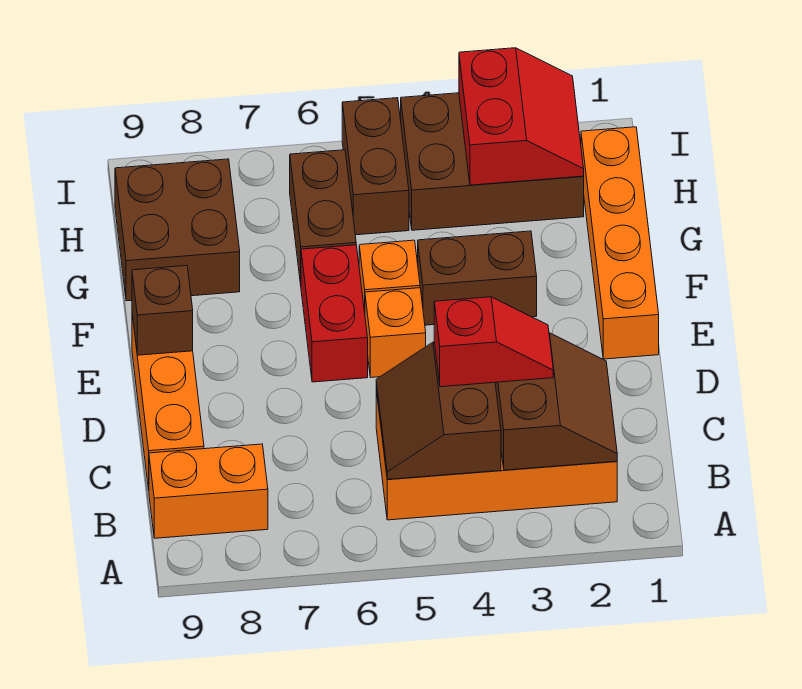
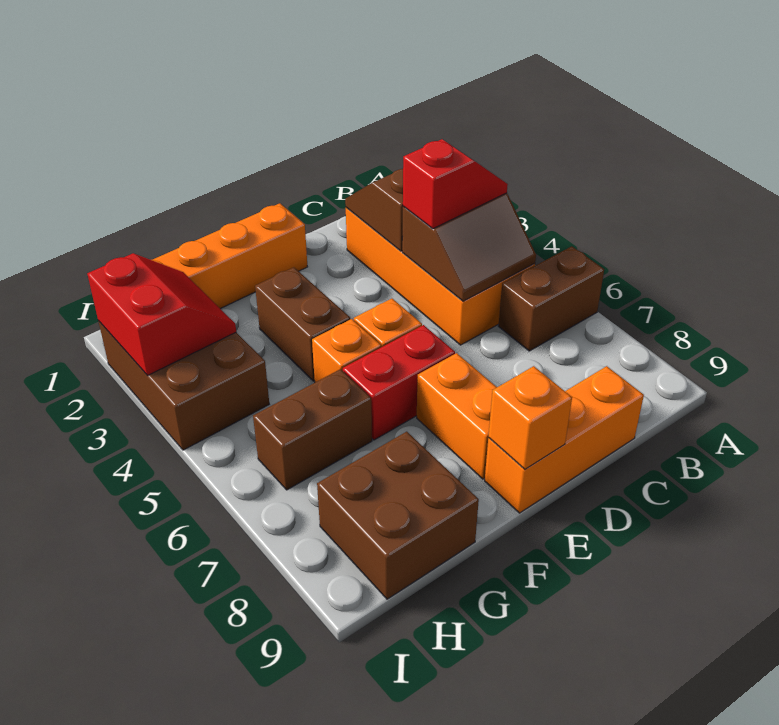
orange 1x2 brick [149,444,268,538] -> orange 1x2 brick moved to [417,353,497,479]
red 1x2 slope [434,297,553,387] -> red 1x2 slope turned to [403,139,508,229]
brown 1x1 brick [132,266,193,355] -> orange 1x1 brick [488,366,572,469]
red 2x2 slope [459,48,584,185] -> red 2x2 slope turned to [87,254,236,376]
brown 1x2 brick [342,98,409,235] -> brown 1x2 brick moved to [499,246,604,351]

